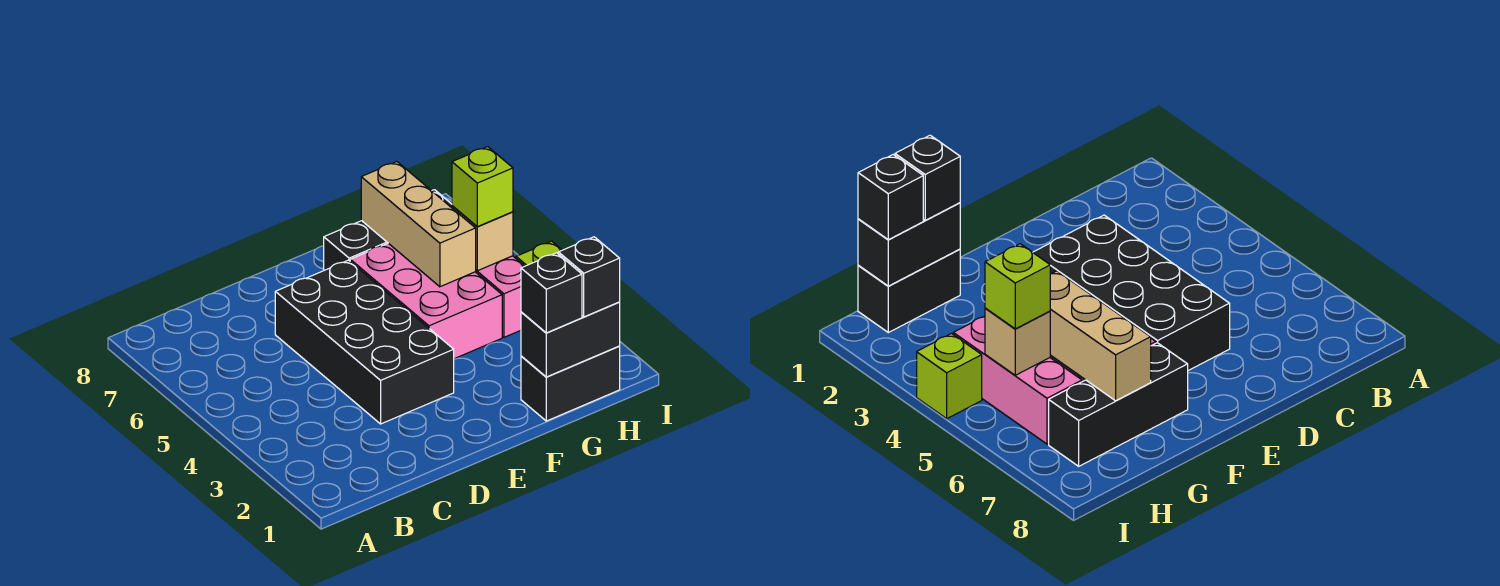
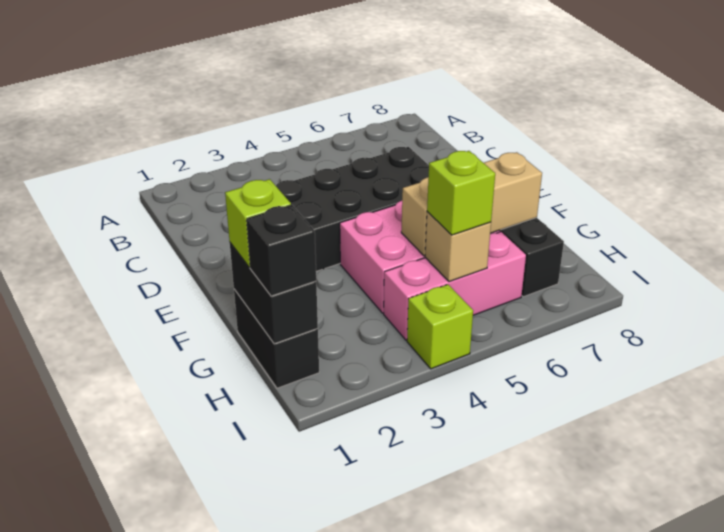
black 1x1 brick [521,253,582,333] -> lime 1x1 brick [225,179,291,267]

